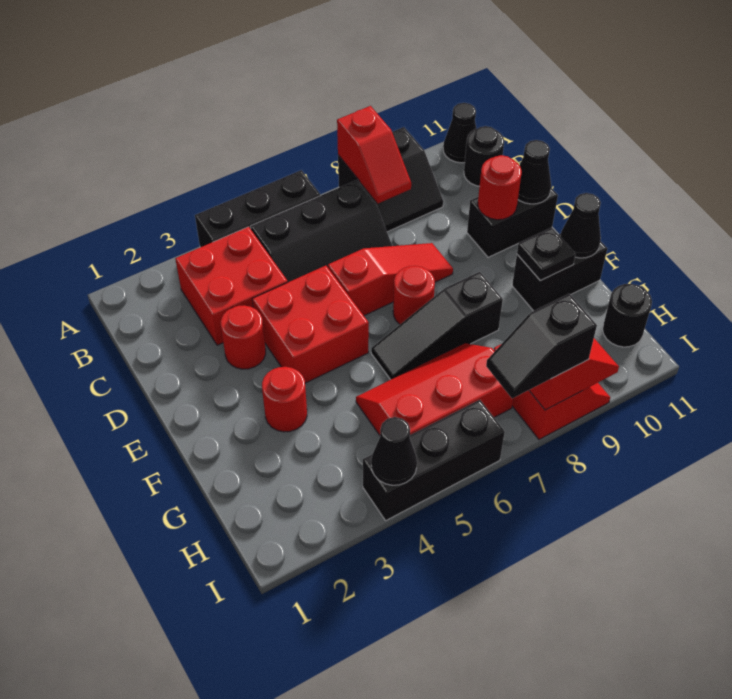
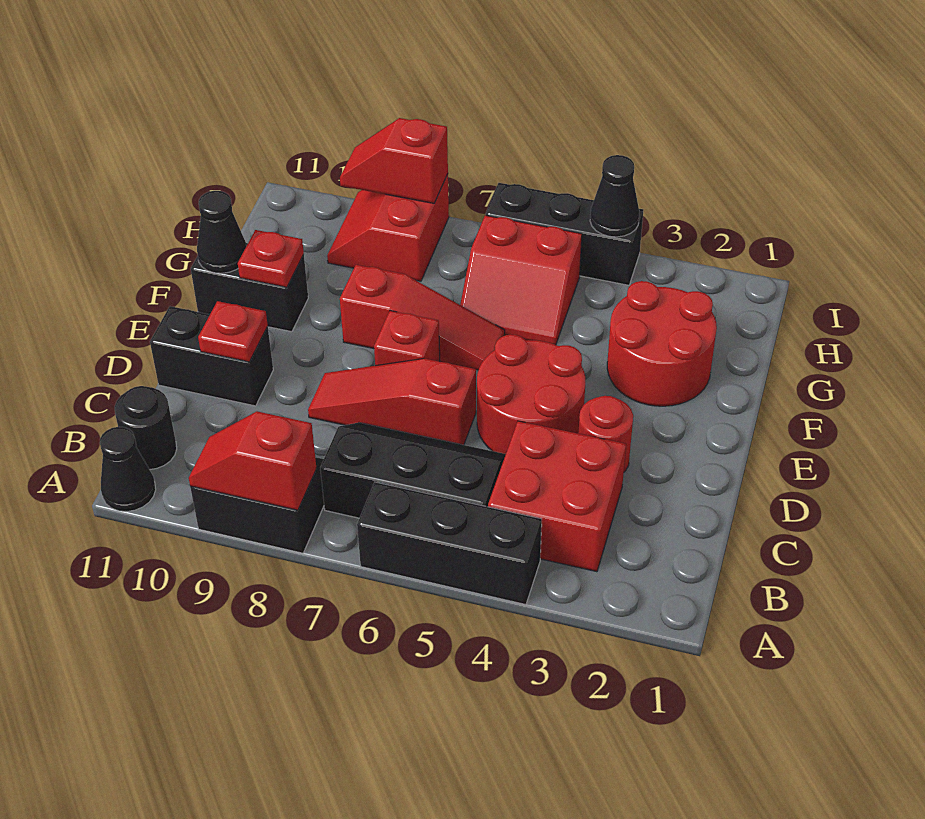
red 1x2 slope [337,106,411,203] -> red 1x2 slope turned to [189,411,317,510]
red 2x2 brick [252,266,369,383] -> red 2x2 round brick [477,334,585,454]
red 1x1 round brick [478,155,522,220] -> red 1x1 plate [198,301,268,362]
black 1x1 cone [518,140,551,204] -> none
red 1x1 round brick [393,266,435,324] -> red 1x1 brick [374,311,440,366]
red 1x1 round brick [262,367,307,432] -> red 2x2 round brick [607,281,717,406]
black 1x3 slope [371,272,503,380] -> red 1x3 slope [340,265,505,370]
black 1x1 plate [517,228,576,281] -> red 1x1 plate [238,230,304,287]
red 2x3 slope [356,343,513,435] -> red 2x2 slope [460,215,582,345]
black 1x1 round brick [603,284,652,347] -> none
black 1x2 slope [486,294,597,398] -> none

